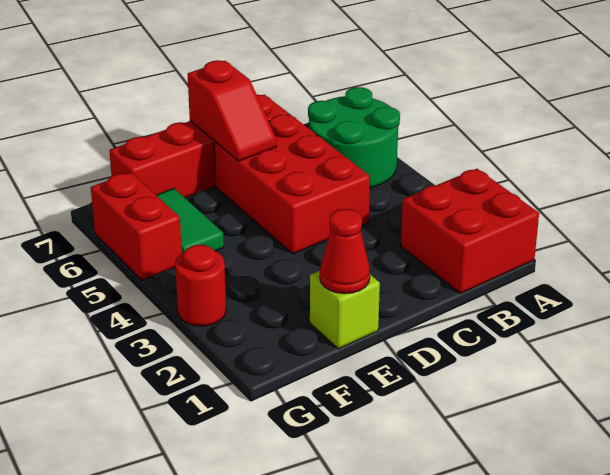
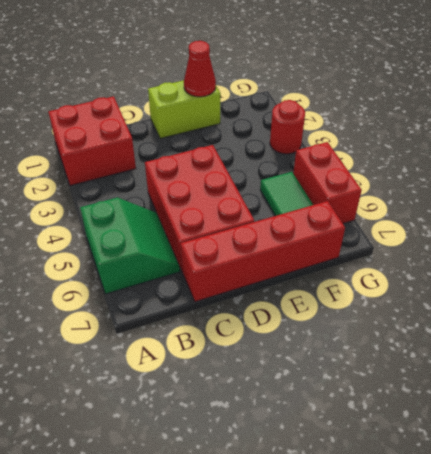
green 2x2 round brick [308,87,400,188] -> green 2x2 slope [80,197,180,294]
red 1x2 slope [188,60,276,161] -> none
lime 1x1 brick [310,271,380,349] -> lime 1x2 brick [148,80,220,138]

